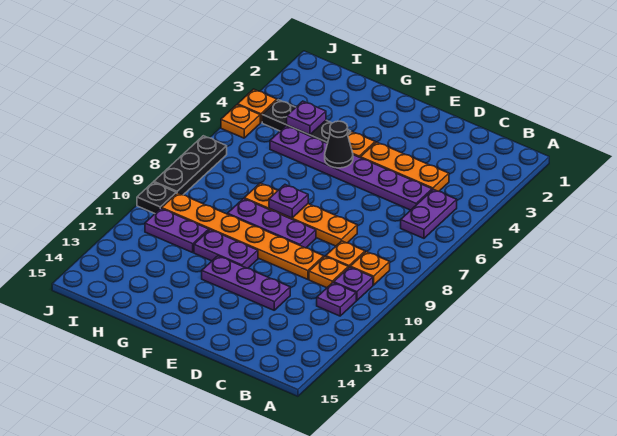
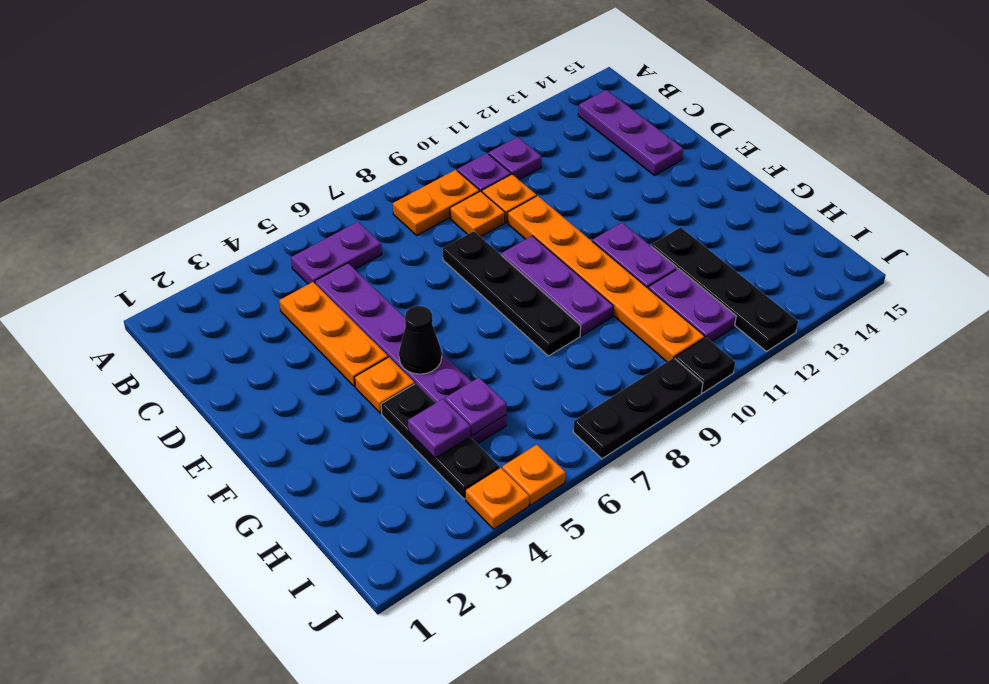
orange 1x1 plate [350,252,390,285] -> orange 1x2 plate [393,170,479,235]
orange 1x4 plate [244,183,357,246] -> black 1x4 plate [443,231,581,356]
purple 1x3 plate [202,256,290,310] -> purple 1x3 plate moved to [578,90,683,176]
purple 1x1 plate [269,185,308,218] -> purple 1x1 plate moved to [445,377,506,436]
none -> black 1x4 plate [651,227,798,351]

